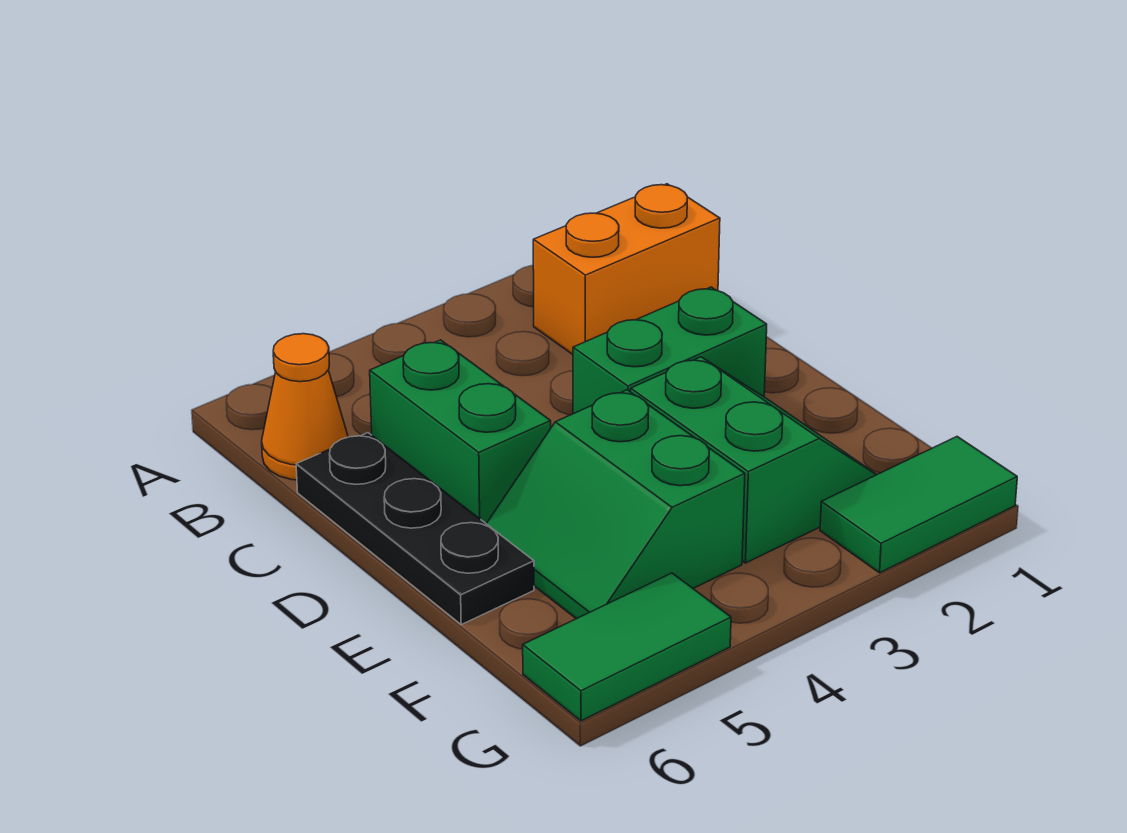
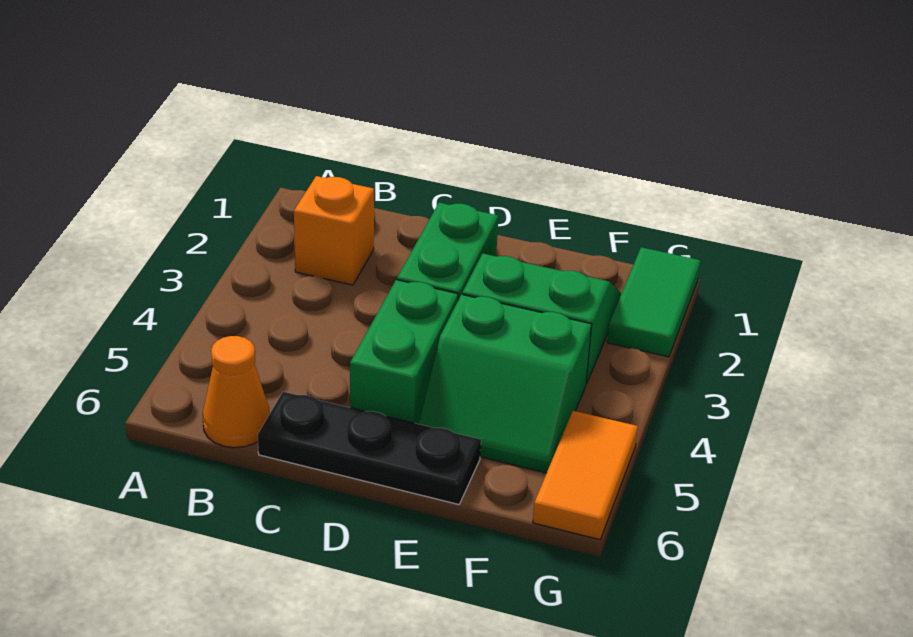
orange 1x2 brick [533,184,720,354] -> orange 1x1 brick [294,176,374,285]
green 1x2 brick [370,340,551,524] -> green 1x2 brick turned to [350,280,458,424]
green 1x2 tile [523,573,731,721] -> orange 1x2 tile [533,411,638,540]

